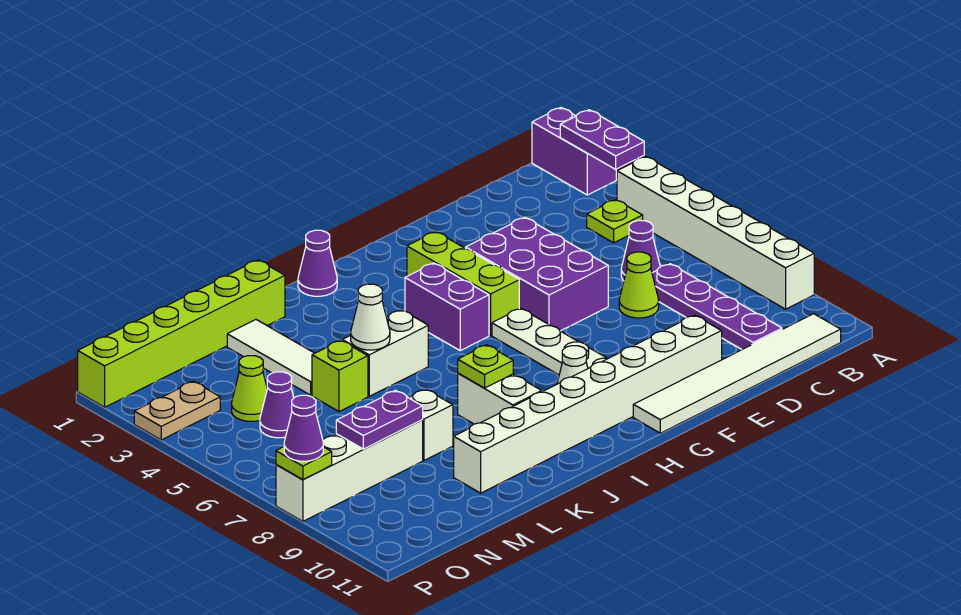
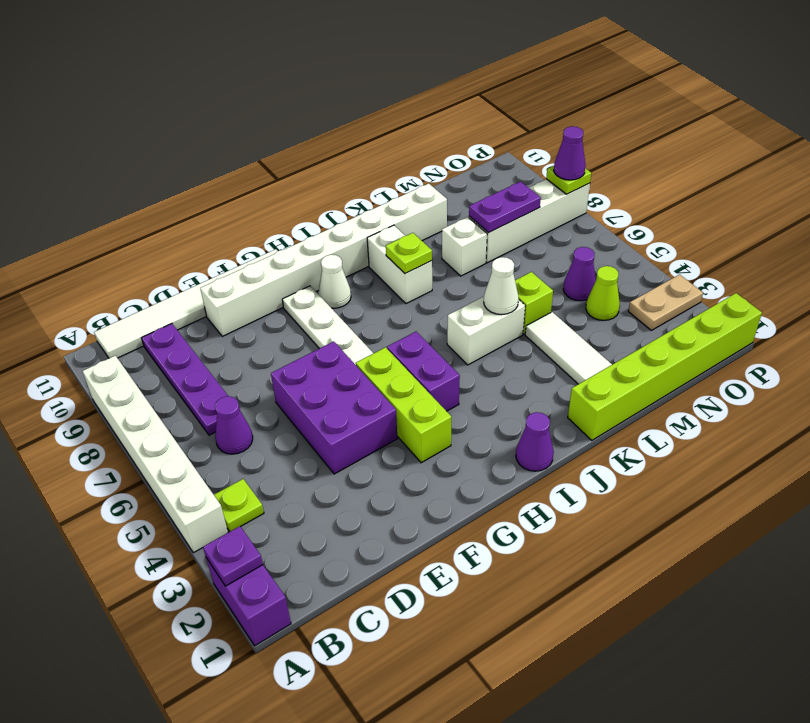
purple 1x2 plate [560,110,644,169] -> purple 1x1 plate [203,526,263,586]
lime 1x1 cone [619,252,659,318] -> none

